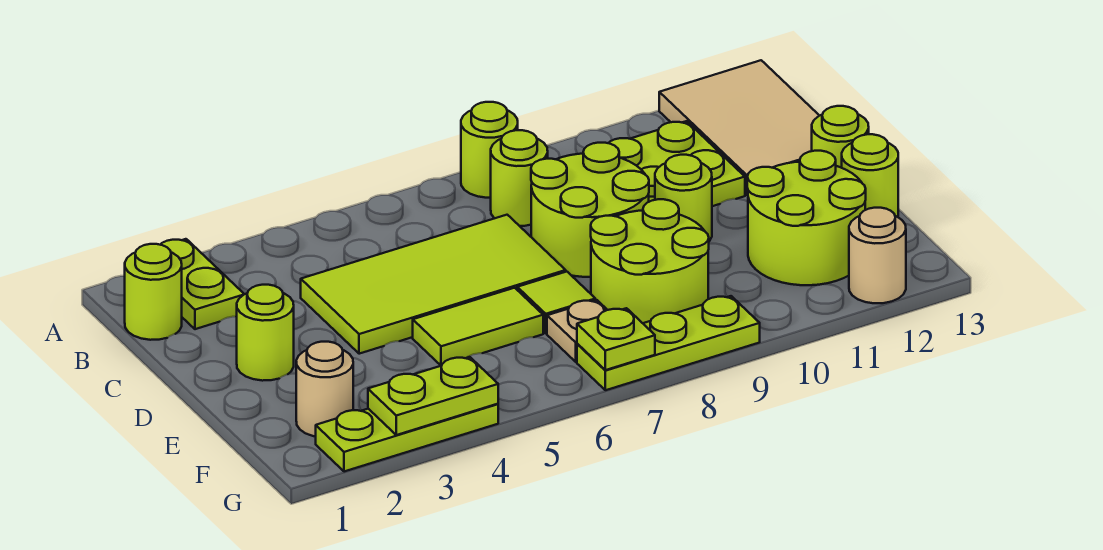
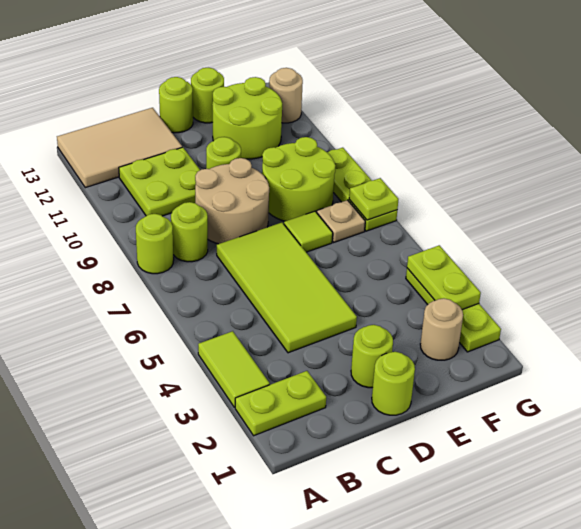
lime 1x1 round brick [125,244,182,340] -> lime 1x1 round brick moved to [372,352,415,415]
lime 2x2 round brick [531,143,649,277] -> tan 2x2 round brick [195,158,269,244]
lime 1x2 tile [413,288,543,366] -> lime 1x2 tile moved to [198,331,270,407]

